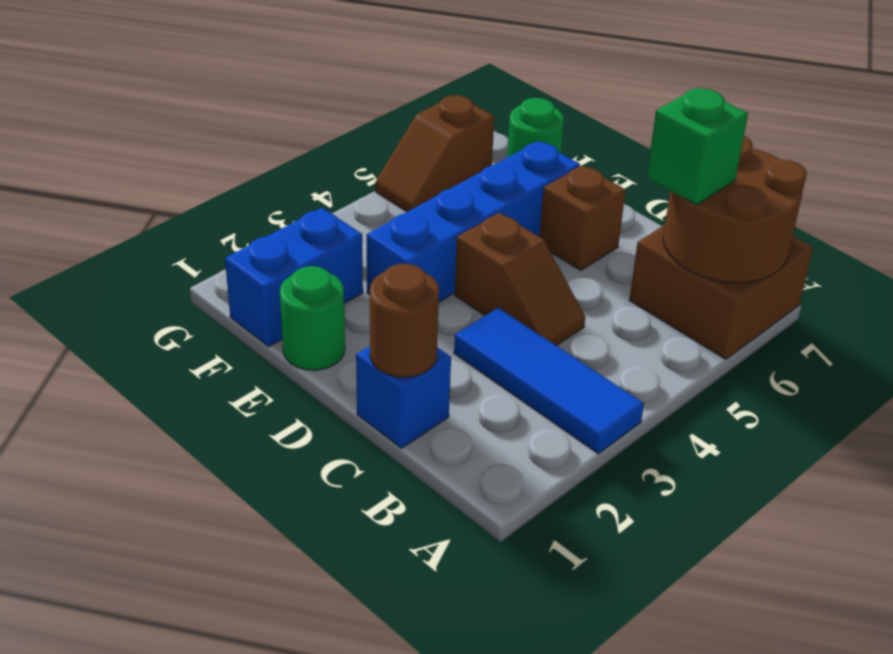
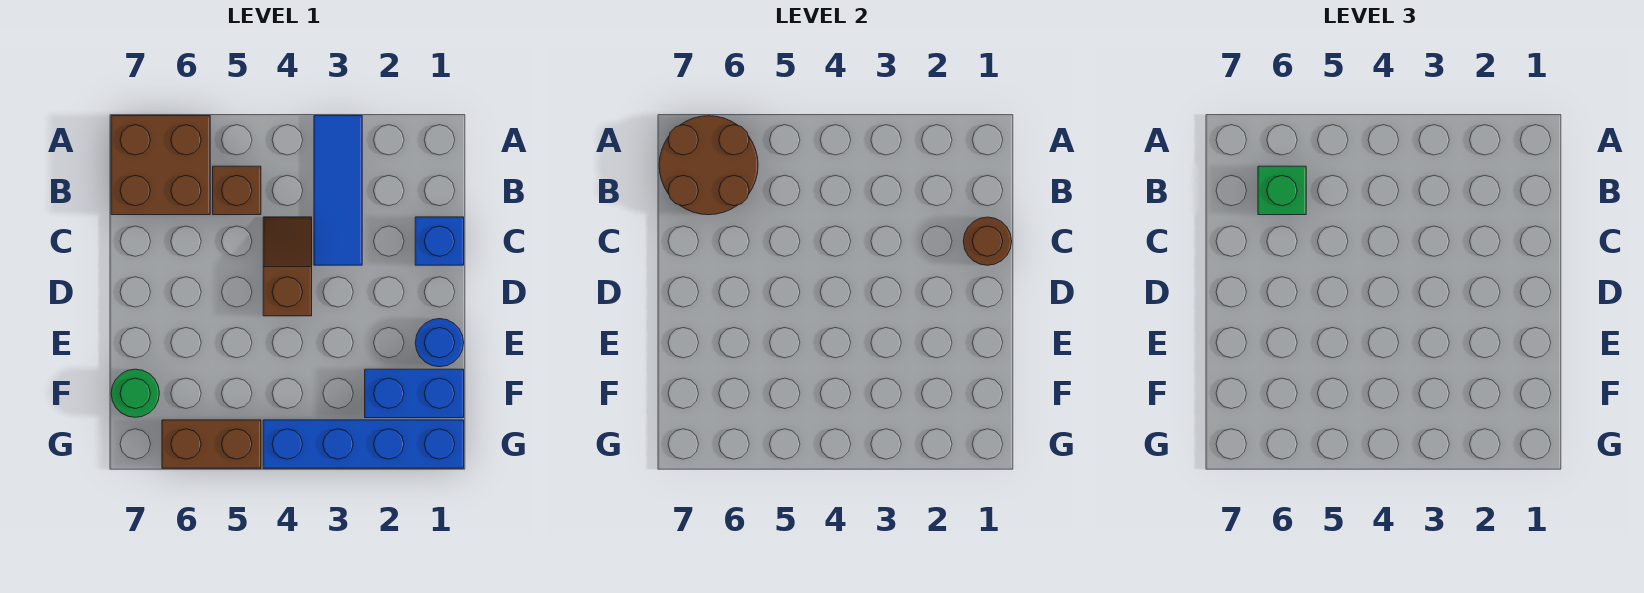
brown 1x1 brick [539,165,626,271] -> brown 1x1 brick moved to [213,166,261,215]
green 1x1 round brick [280,266,345,370] -> blue 1x1 round brick [415,319,464,367]
blue 1x4 brick [367,141,580,302] -> blue 1x4 brick moved to [263,420,464,468]
brown 1x2 slope [375,95,494,212] -> brown 1x2 brick [162,420,261,468]

